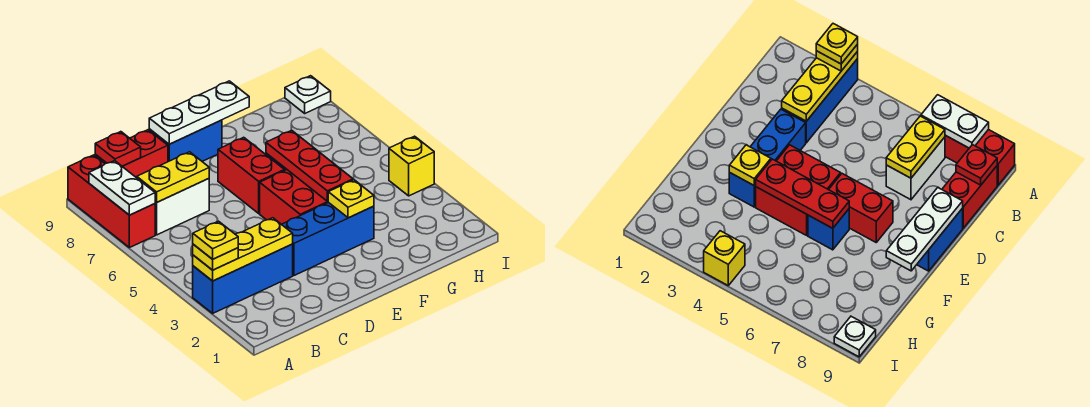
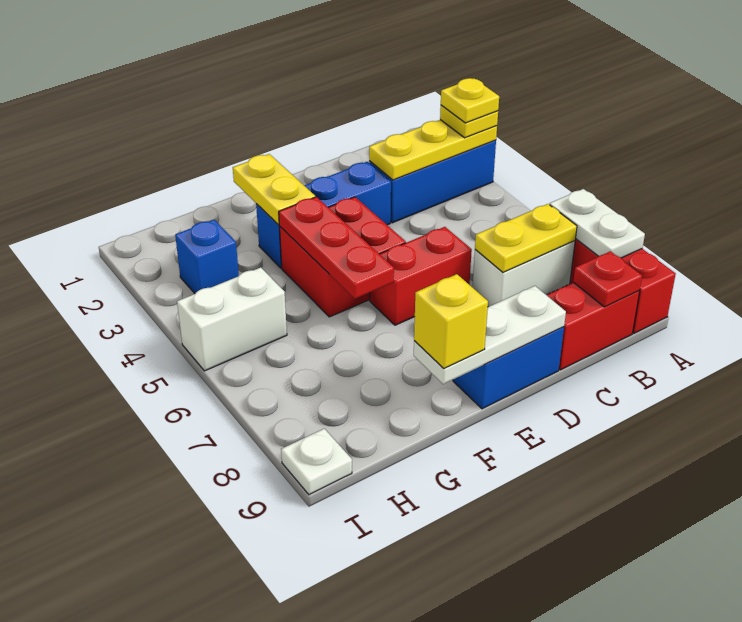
red 1x2 brick [218,137,284,213] -> red 1x2 brick turned to [370,227,472,325]
yellow 1x1 plate [328,180,374,218] -> yellow 1x2 plate [233,154,315,225]
blue 1x1 brick [808,209,849,250] -> blue 1x1 brick moved to [175,220,239,293]
none -> white 1x2 brick [177,267,287,371]
yellow 1x1 brick [389,136,434,196] -> yellow 1x1 brick moved to [414,274,488,368]

